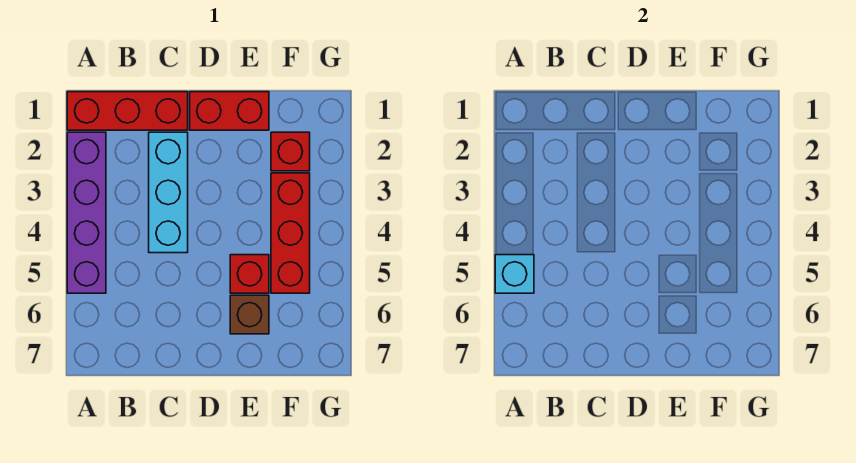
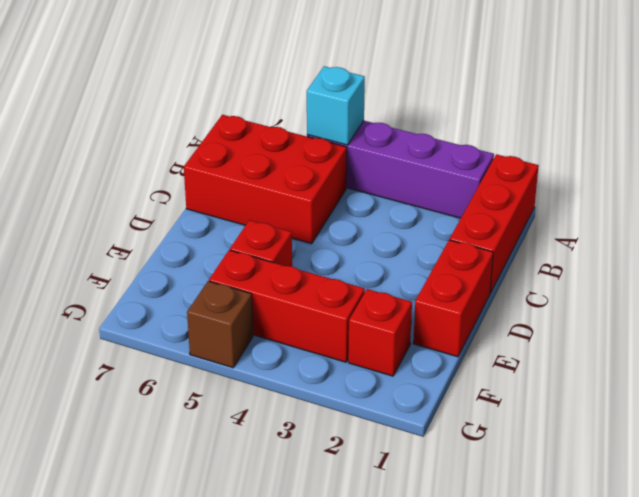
none -> red 2x3 brick [184,115,347,244]
cyan 1x3 brick [149,132,188,253] -> none
brown 1x1 brick [230,295,269,334] -> brown 1x1 brick moved to [187,281,253,368]

